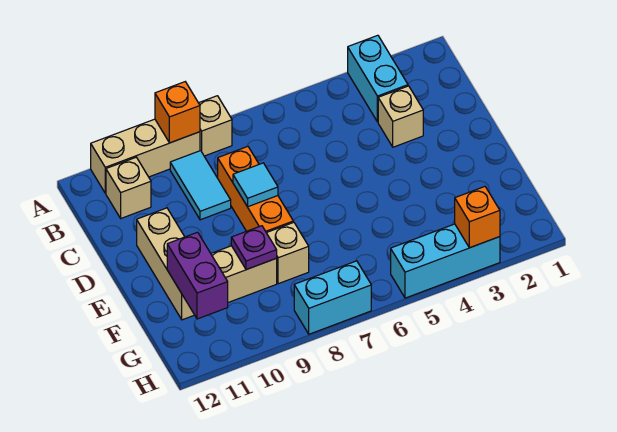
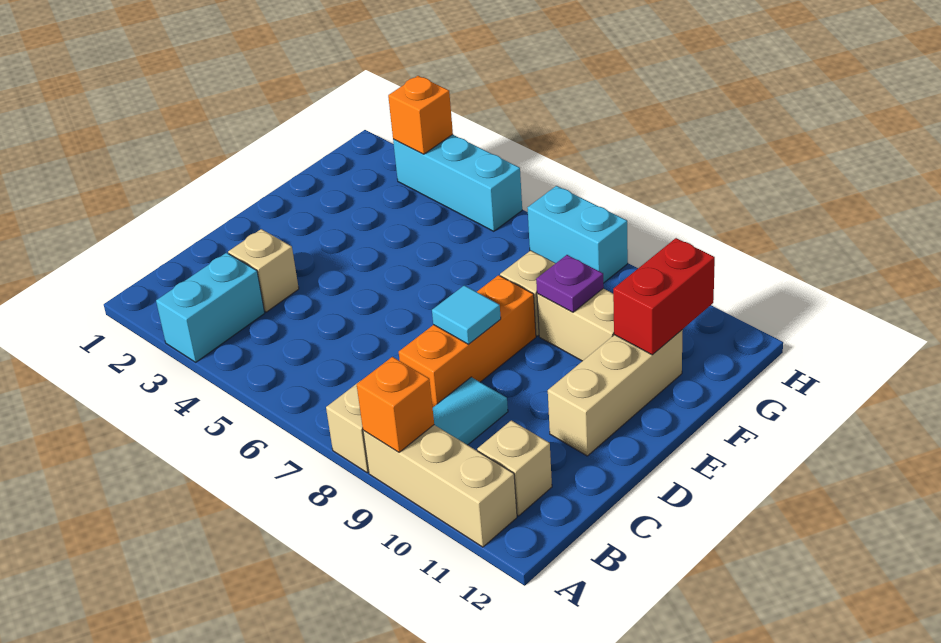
purple 1x2 brick [167,232,228,319] -> red 1x2 brick [613,238,715,355]

